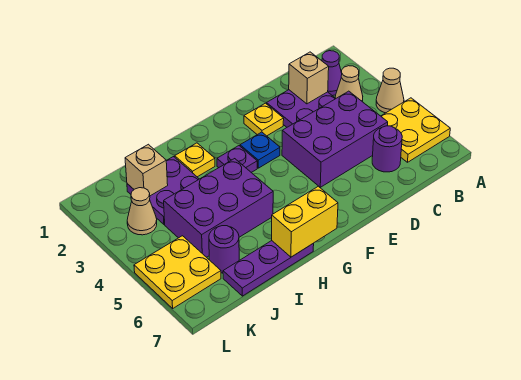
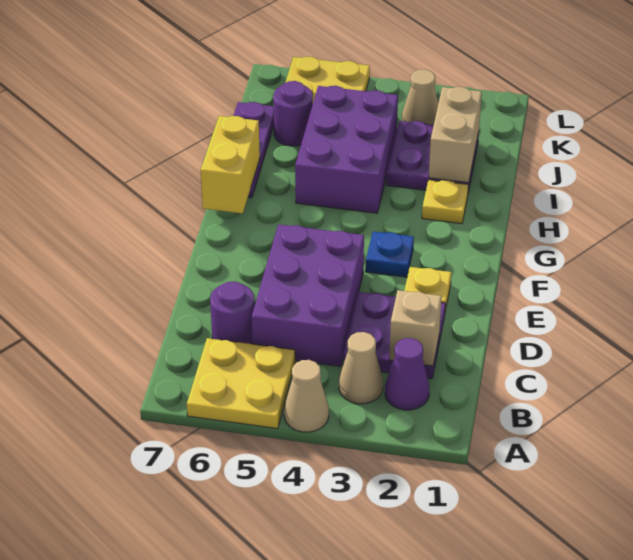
purple 1x1 plate [217,146,257,172] -> none
tan 1x1 brick [125,144,168,196] -> tan 1x2 brick [429,87,482,183]

